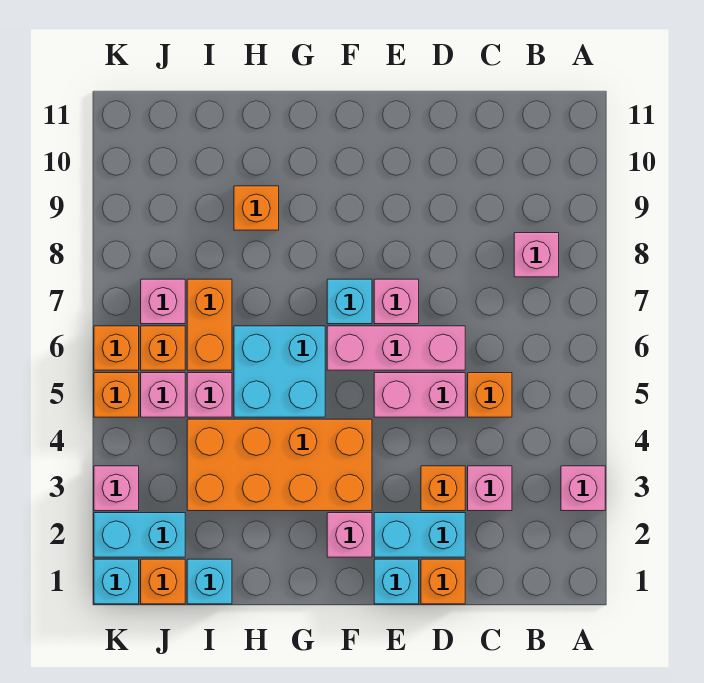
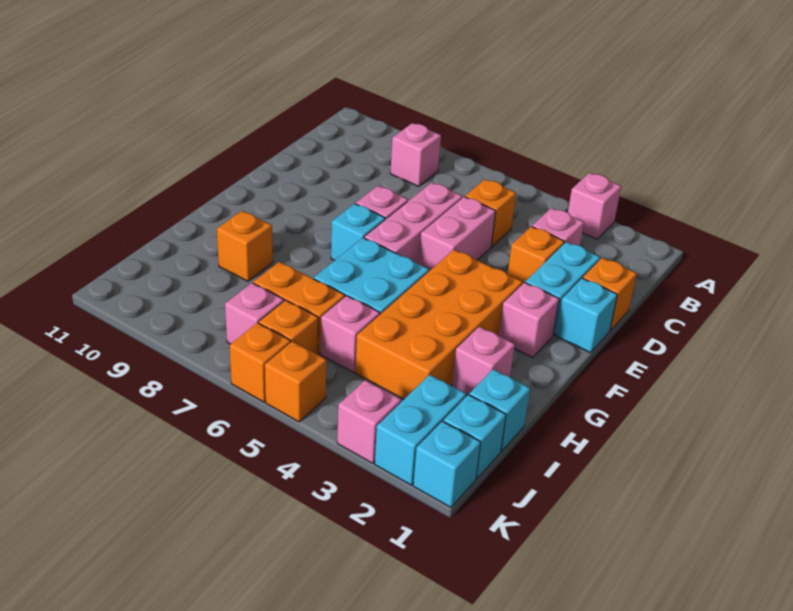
orange 1x1 brick [141,559,185,604] -> cyan 1x1 brick [443,395,506,479]
pink 1x1 brick [141,373,185,417] -> pink 1x1 brick moved to [452,327,515,395]

